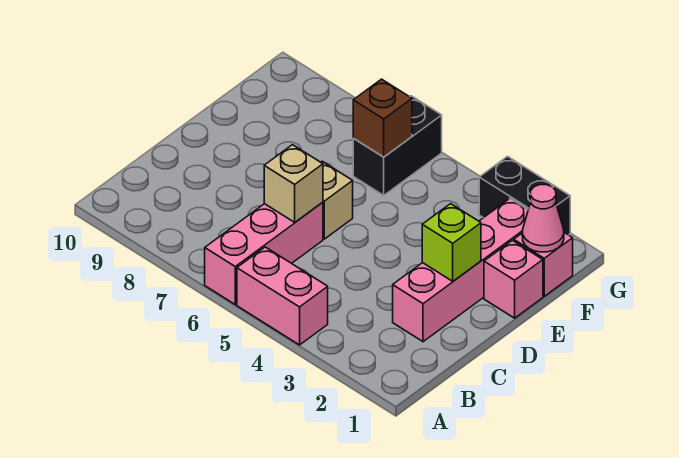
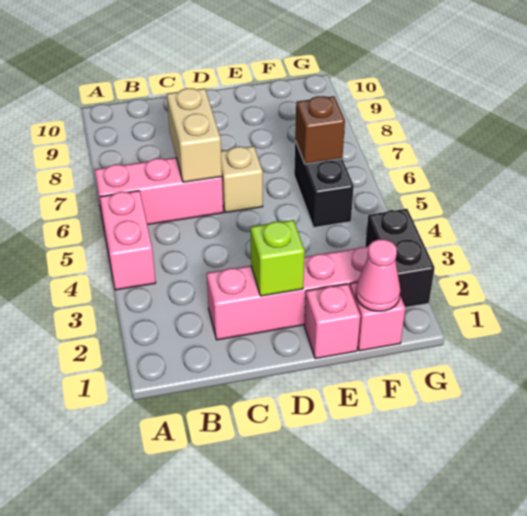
tan 1x1 brick [264,145,323,222] -> tan 1x2 brick [167,88,222,182]
black 1x2 brick [353,96,442,195] -> black 1x2 brick turned to [294,141,354,227]

